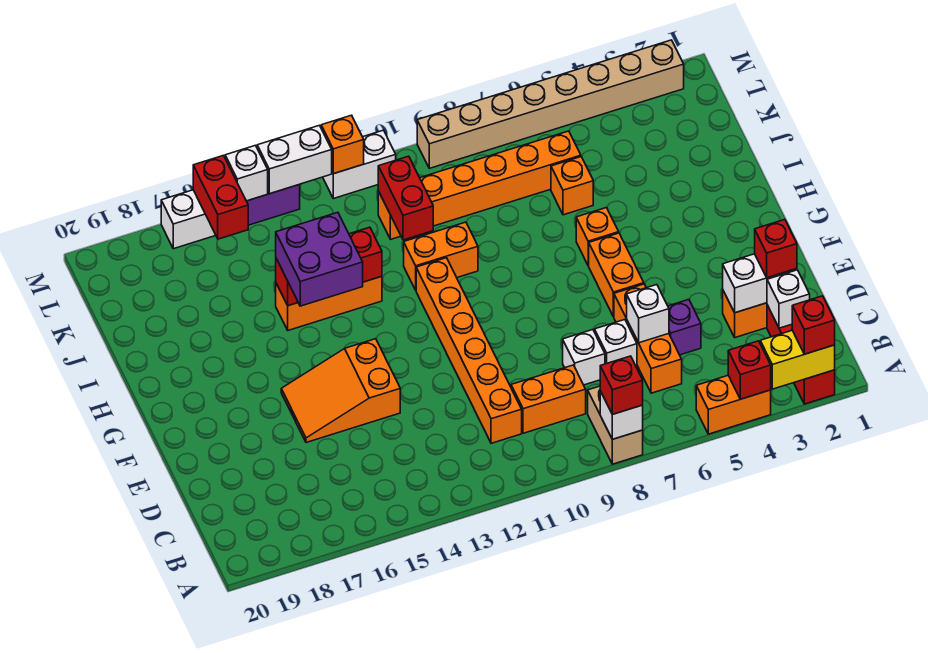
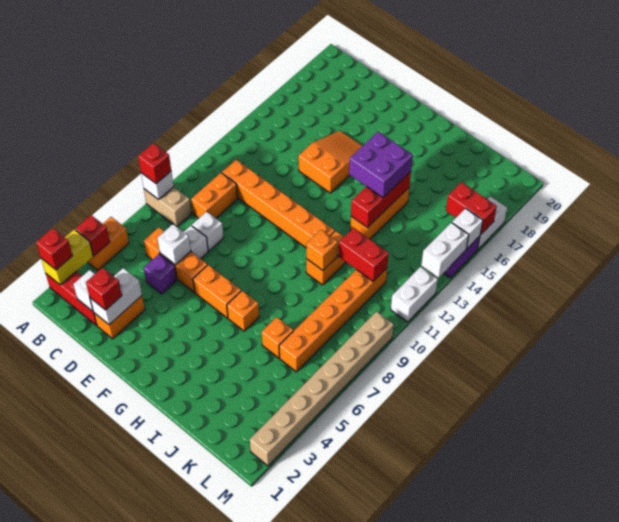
orange 1x1 brick [321,115,364,174] -> orange 1x1 brick moved to [306,230,338,270]

